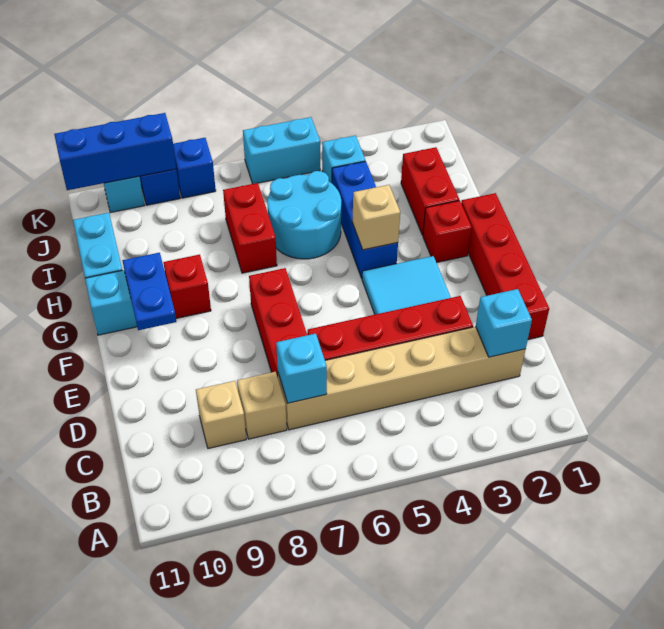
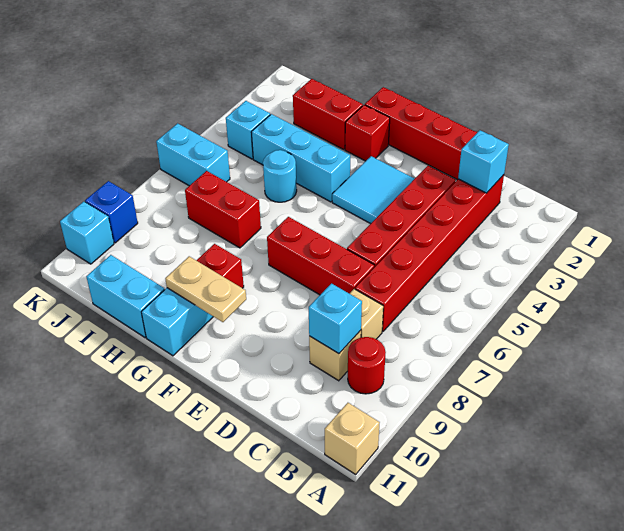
none -> red 1x1 round brick [348,337,386,394]
tan 1x6 brick [278,327,526,430] -> red 1x6 brick [355,175,504,332]
cyan 1x1 brick [276,334,327,403] -> cyan 1x1 brick moved to [309,284,362,354]
blue 1x2 plate [122,253,176,330] -> tan 1x2 plate [165,256,246,322]
blue 1x3 brick [332,161,398,278] -> cyan 1x3 brick [251,114,350,202]
tan 1x1 brick [352,185,400,250] -> tan 1x1 brick moved to [325,403,380,474]
cyan 2x2 round brick [267,171,341,259] -> cyan 1x1 round brick [263,150,297,202]
cyan 1x2 brick [243,117,320,184] -> cyan 1x2 brick turned to [156,123,230,186]
blue 1x1 brick [173,138,216,198] -> none
blue 1x3 brick [54,113,176,190] -> none

